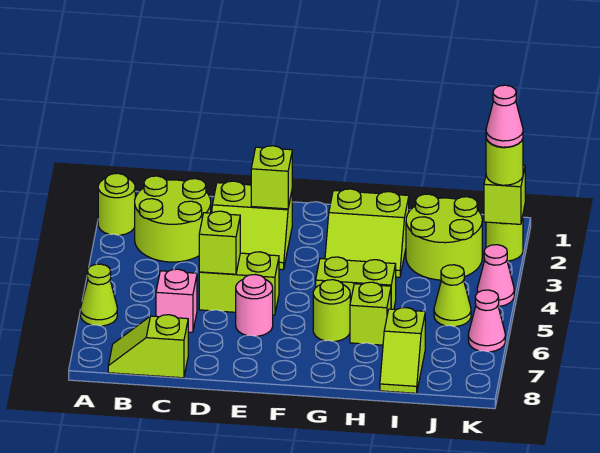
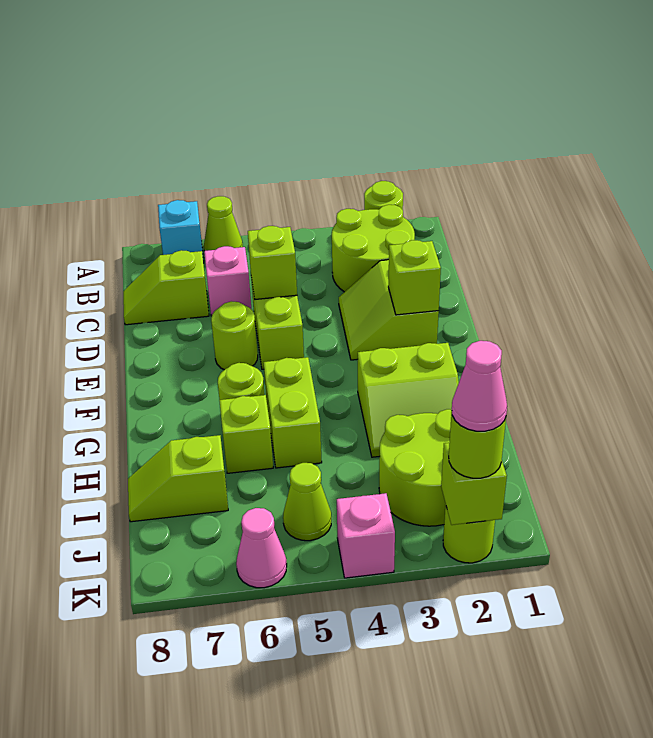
none -> cyan 1x1 brick [158,200,204,263]
lime 1x2 slope [108,315,188,378] -> lime 1x2 slope turned to [123,250,209,325]
pink 1x1 round brick [236,275,273,336] -> lime 1x1 round brick [211,301,258,370]
lime 2x2 slope [325,189,409,277] -> lime 2x2 slope turned to [358,343,459,457]
pink 1x1 cone [477,245,514,306] -> pink 1x1 brick [337,493,395,578]

